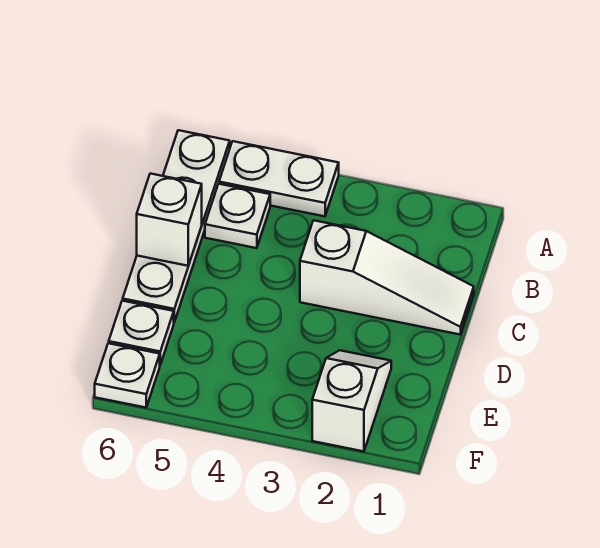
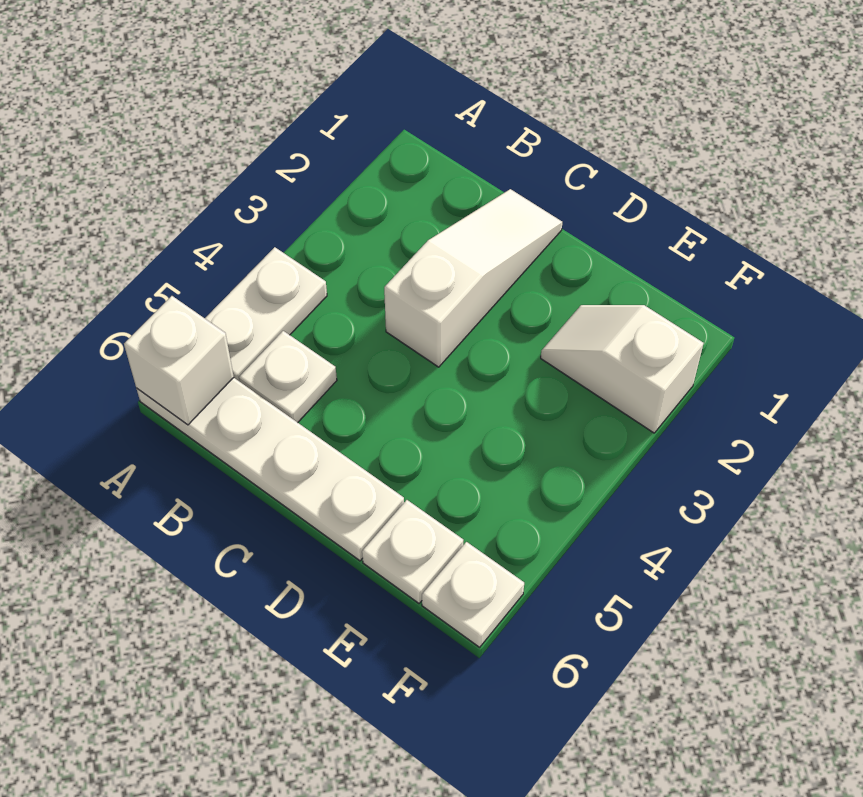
white 1x1 brick [137,174,202,266] -> white 1x1 brick moved to [124,296,234,425]

